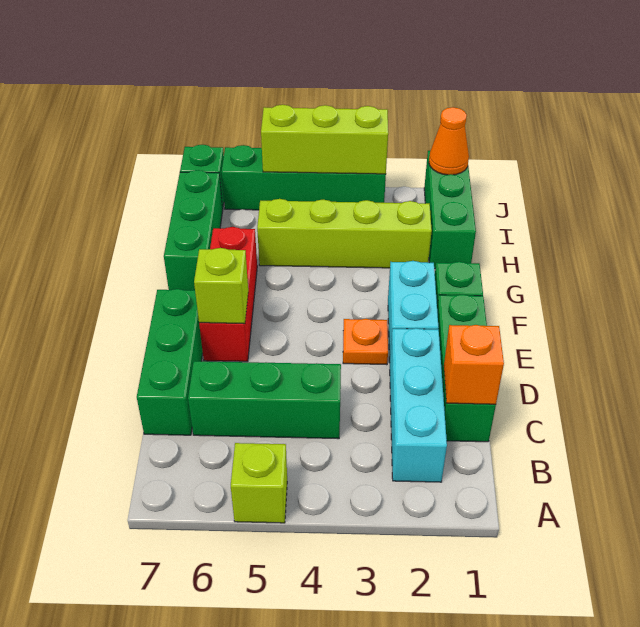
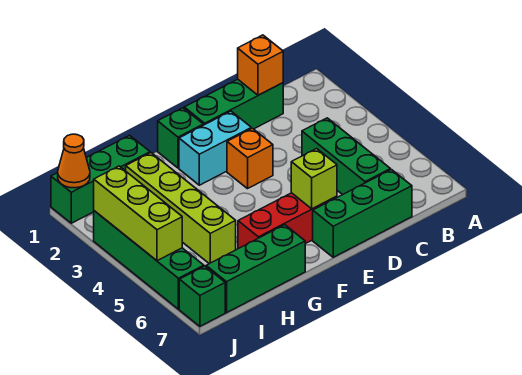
lime 1x1 brick [231,443,287,523] -> none
cyan 1x3 brick [390,328,447,482] -> none
orange 1x1 plate [343,319,388,365] -> orange 1x1 brick [227,128,273,189]

